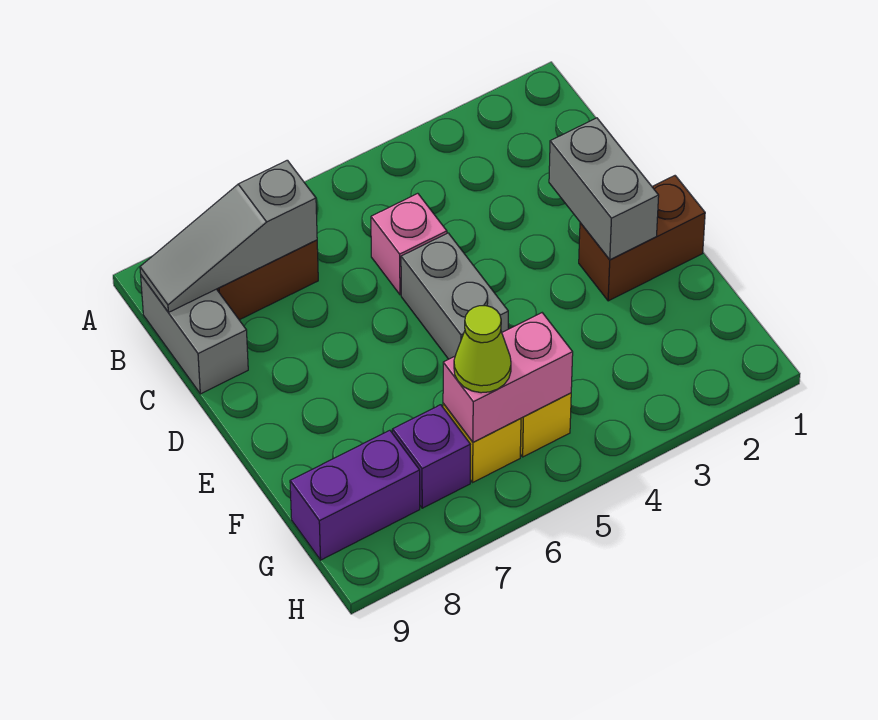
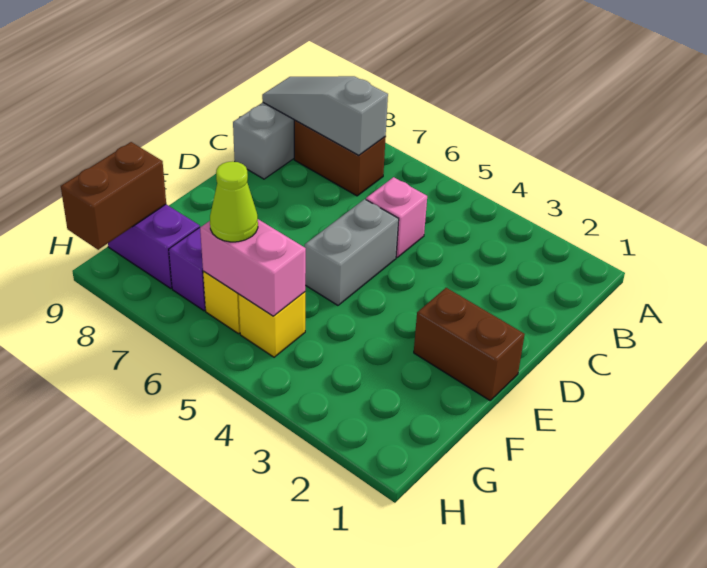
grey 1x2 brick [549,118,659,260] -> none
none -> brown 1x2 brick [61,142,166,250]

